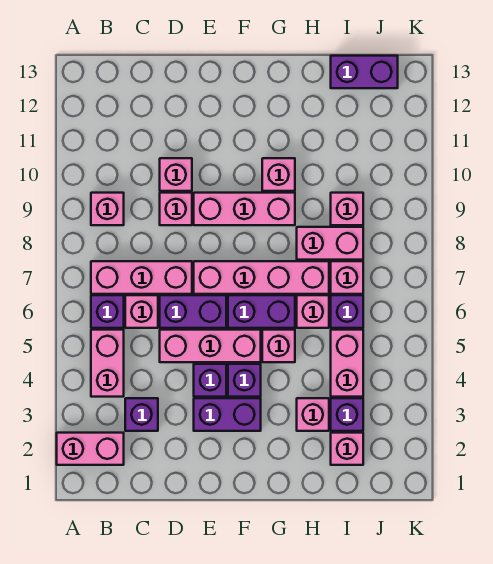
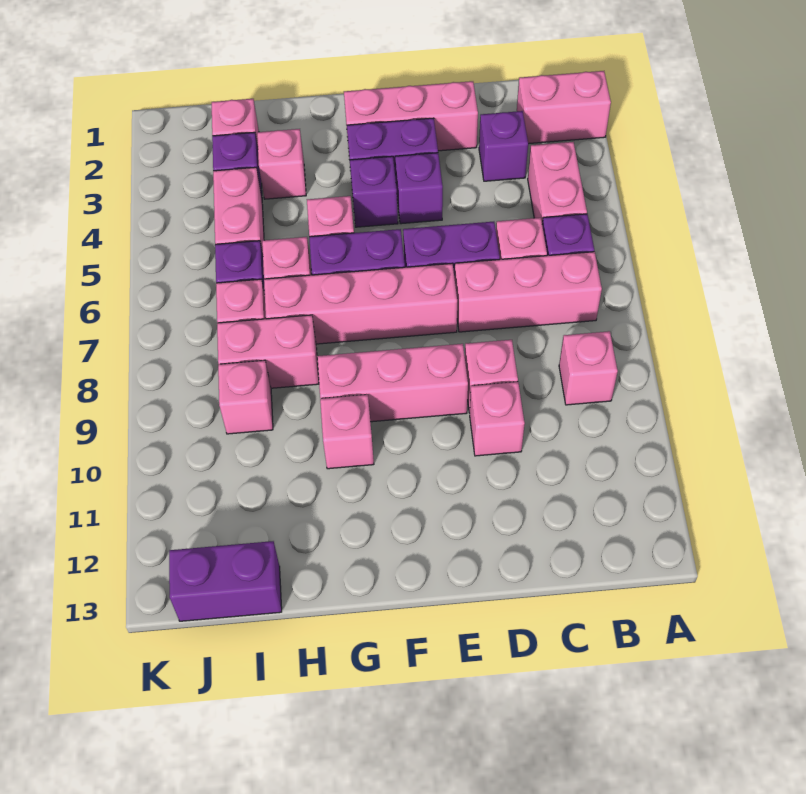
pink 1x3 brick [160,330,261,362] -> pink 1x3 brick moved to [344,81,478,151]

